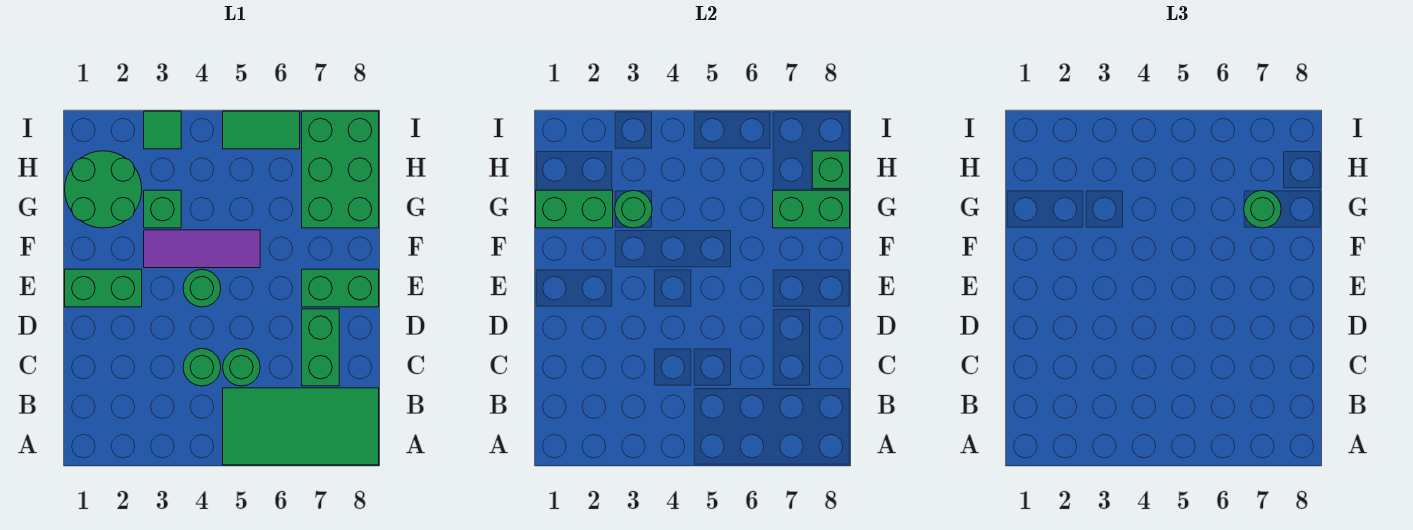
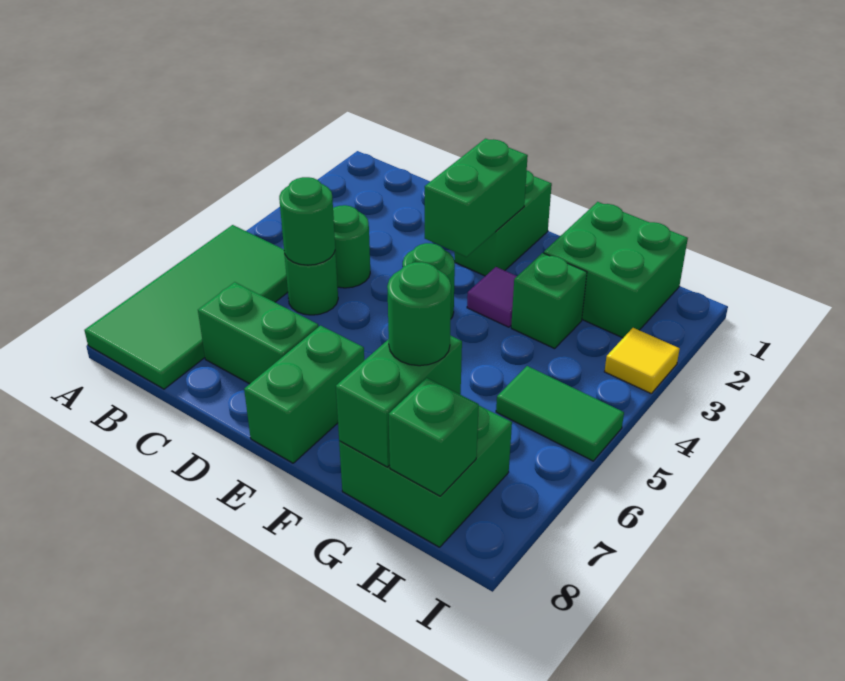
purple 1x3 tile [144,230,260,268] -> purple 1x1 tile [467,267,517,327]
green 2x2 round brick [65,151,142,228] -> green 2x2 brick [544,202,688,338]
green 1x2 brick [536,190,613,228] -> green 1x2 brick moved to [425,139,528,257]
green 1x1 round brick [615,190,652,228] -> green 1x1 round brick moved to [279,177,335,265]
green 2x3 brick [302,111,379,228] -> green 2x2 brick [339,406,512,547]
green 1x1 tile [144,111,181,149] -> yellow 1x1 tile [604,328,680,393]
green 1x2 tile [223,111,300,149] -> green 1x2 tile turned to [496,366,624,461]

